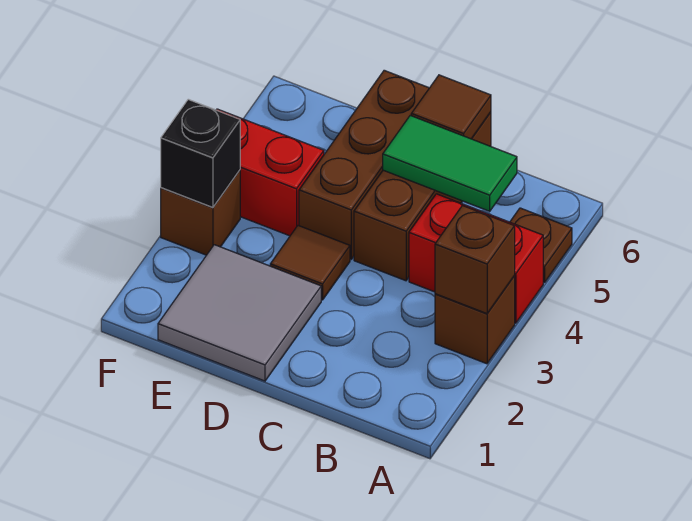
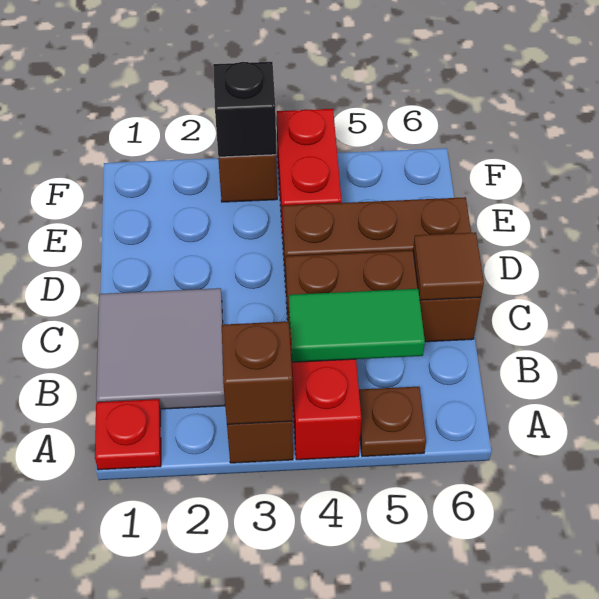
none -> red 1x1 plate [95,399,161,470]
green 1x2 tile [383,115,517,211] -> green 1x2 tile turned to [289,289,425,362]
grey 2x2 tile [158,245,321,381] -> grey 2x2 tile moved to [96,288,225,409]
brown 1x1 tile [270,226,350,300] -> none

